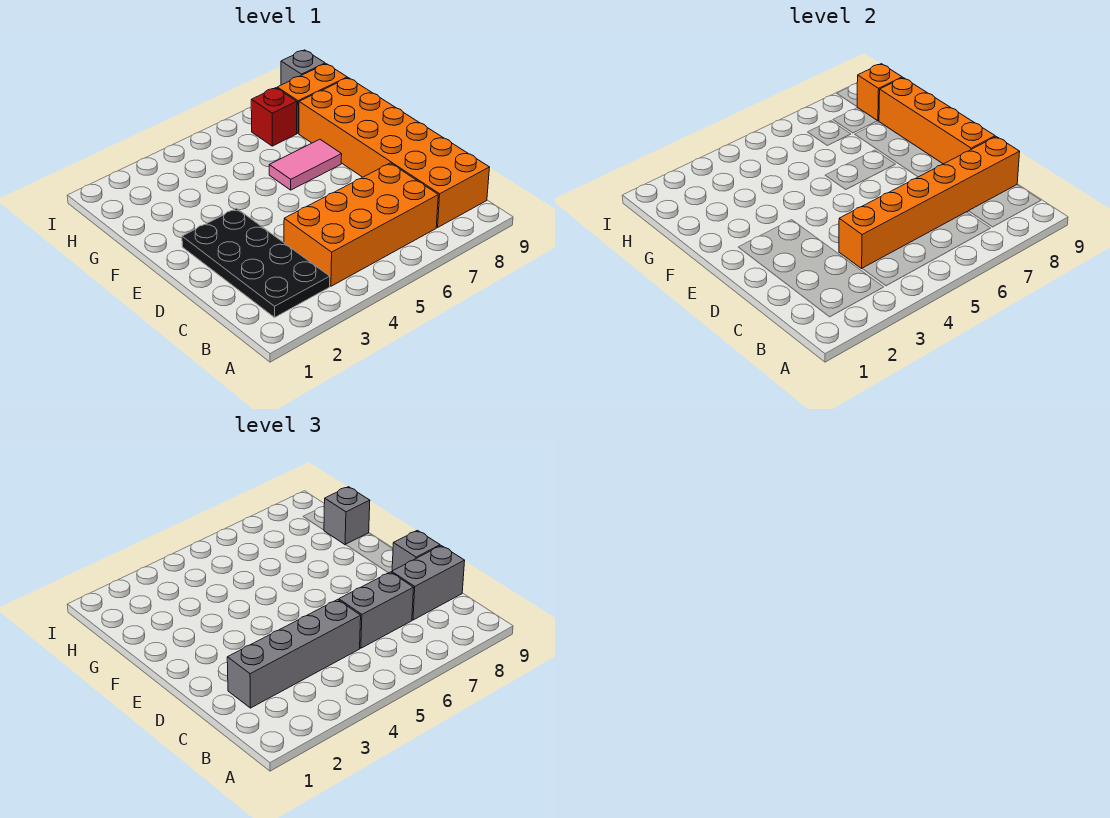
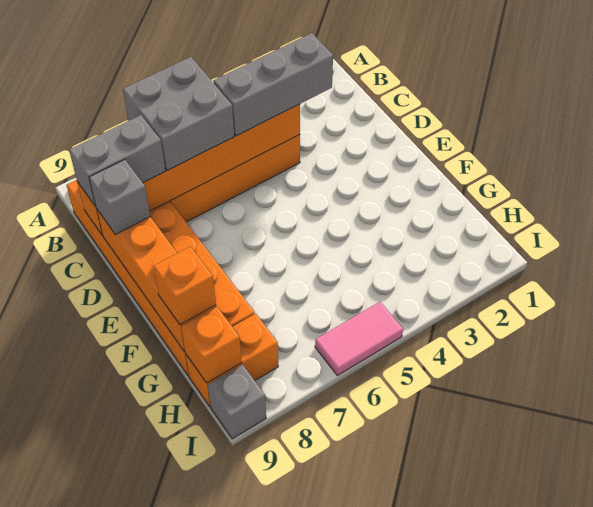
black 2x4 plate [182,209,330,317] -> none
grey 1x4 brick [227,600,361,708] -> grey 1x3 brick [213,33,333,136]
grey 1x2 brick [339,572,414,648] -> grey 2x2 brick [123,57,234,170]
pink 1x2 tile [269,139,342,190] -> pink 1x2 tile moved to [315,302,403,375]
grey 1x1 brick [324,487,370,545] -> orange 1x1 brick [153,246,216,325]
red 1x1 brick [251,88,297,146] -> none

